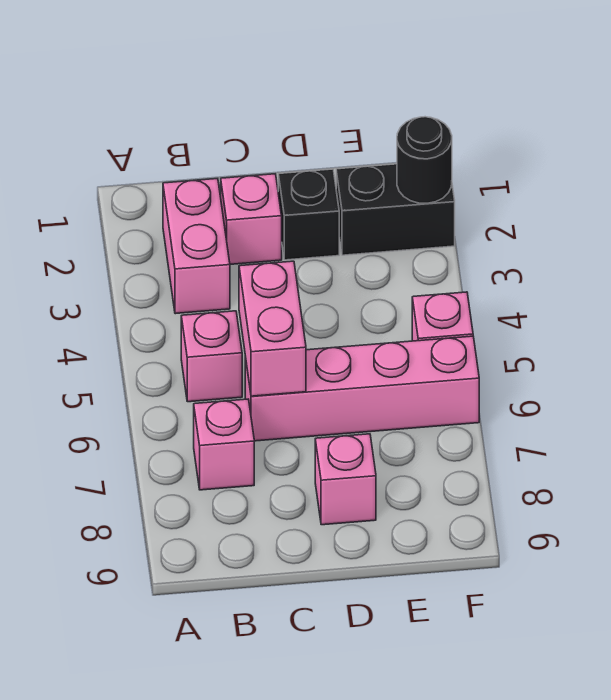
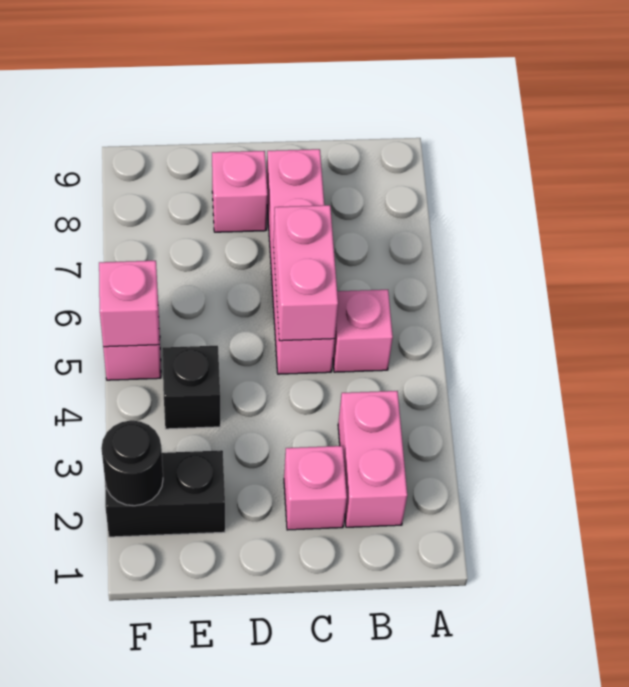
pink 1x1 brick [194,399,254,490] -> pink 1x1 brick moved to [99,261,159,347]
pink 1x4 brick [245,336,479,441] -> pink 1x4 brick turned to [267,149,335,374]
black 1x1 brick [278,169,339,260] -> black 1x1 brick moved to [162,346,220,429]

